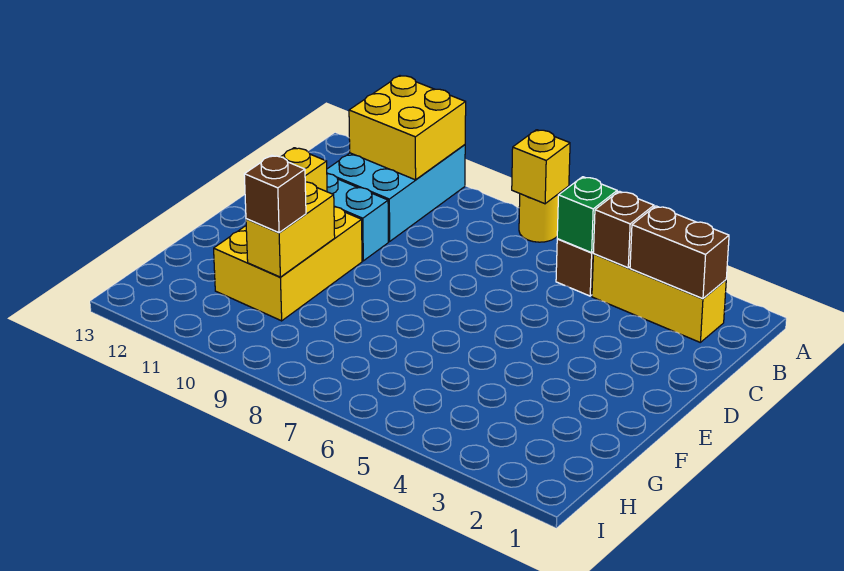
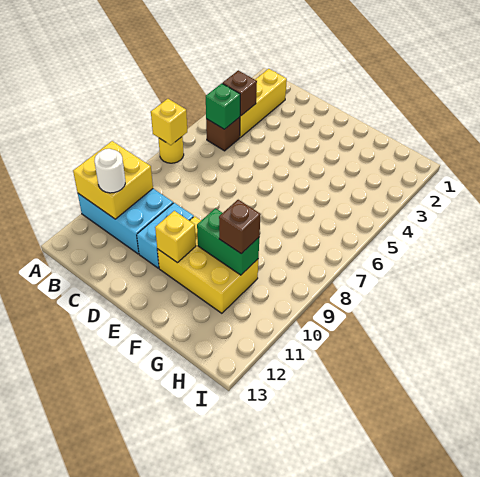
brown 1x2 brick [630,206,729,299] -> none
none -> white 1x1 round brick [94,149,125,193]
yellow 1x2 brick [246,182,335,277] -> green 1x2 brick [197,208,259,275]

